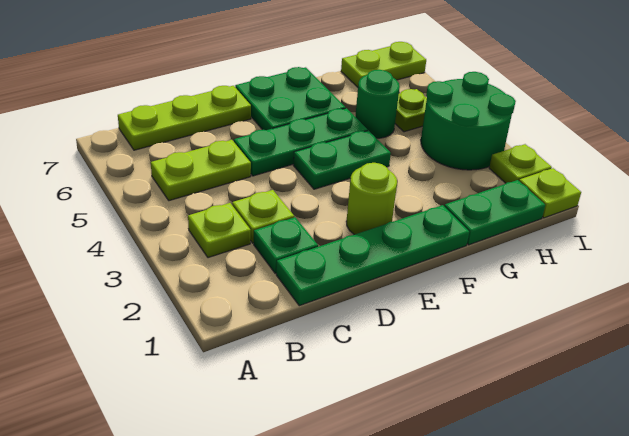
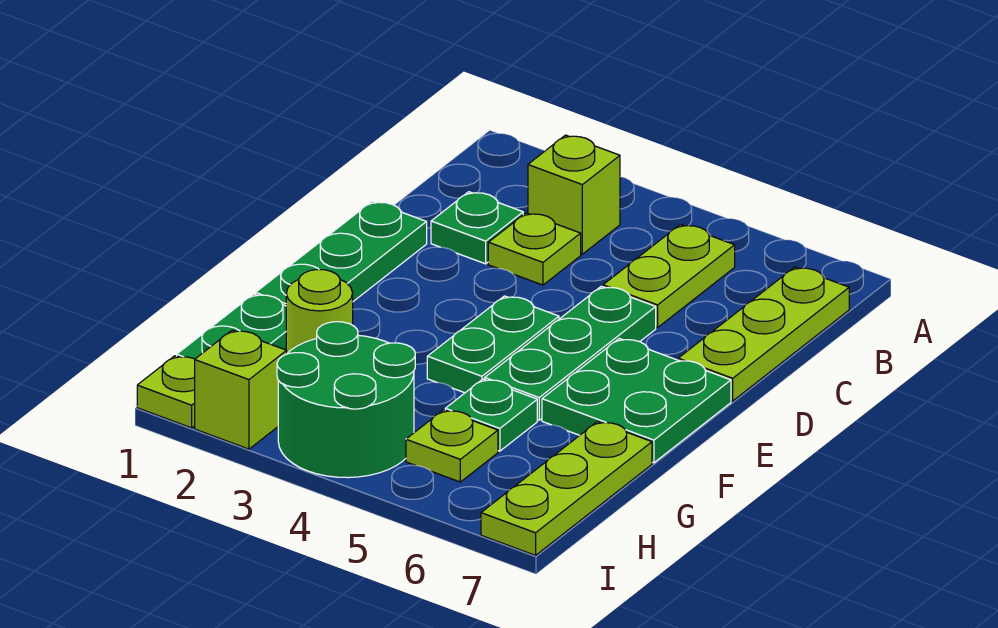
lime 1x1 plate [188,203,251,258] -> lime 1x1 brick [528,135,620,254]
green 1x4 plate [276,205,469,306] -> green 1x3 plate [256,201,427,306]
lime 1x1 round brick [346,163,397,235] -> lime 1x1 round brick moved to [286,270,353,353]
green 1x1 round brick [355,70,400,138] -> green 1x1 plate [445,379,537,451]
lime 1x2 plate [341,42,426,87] -> lime 1x3 plate [481,422,652,555]
lime 1x1 plate [489,144,552,183] -> lime 1x1 brick [195,330,287,449]

